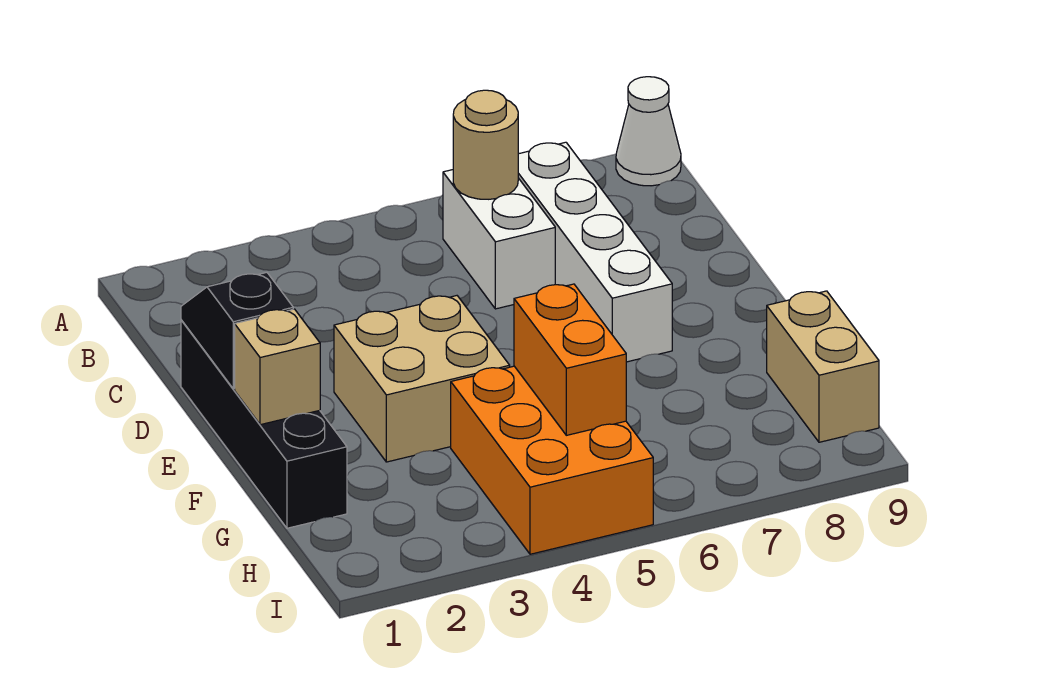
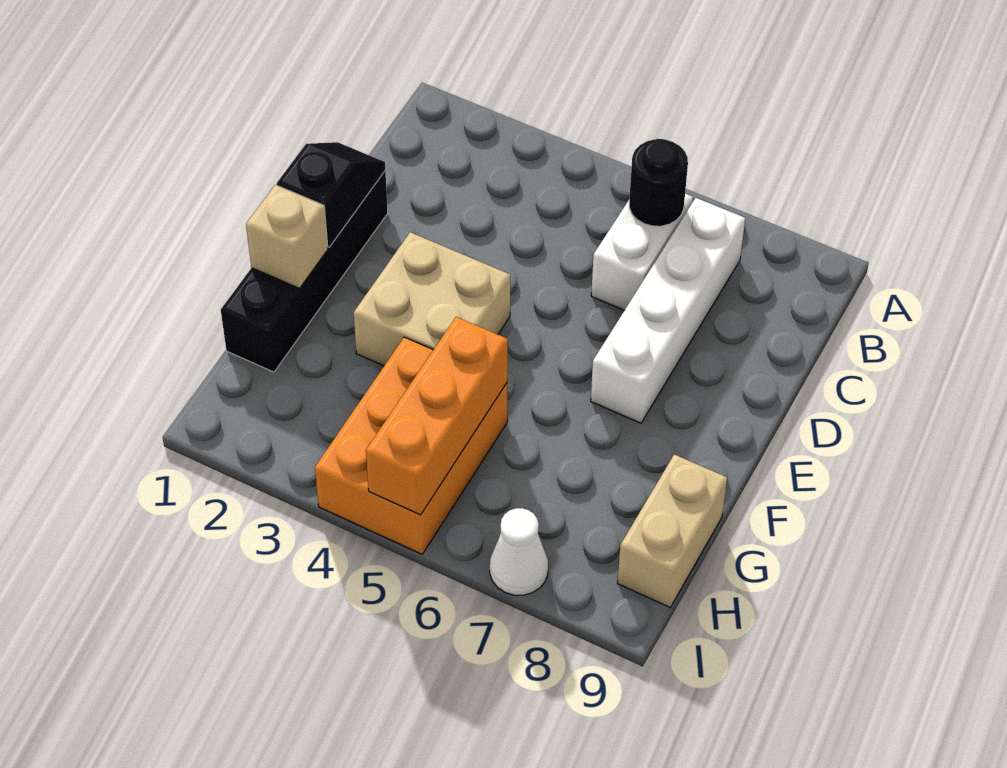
white 1x1 cone [616,77,681,186] -> white 1x1 cone moved to [490,508,548,595]
tan 1x1 round brick [453,90,518,199] -> black 1x1 round brick [629,139,688,226]
orange 1x2 brick [514,284,626,435] -> orange 1x3 brick [366,317,508,515]

